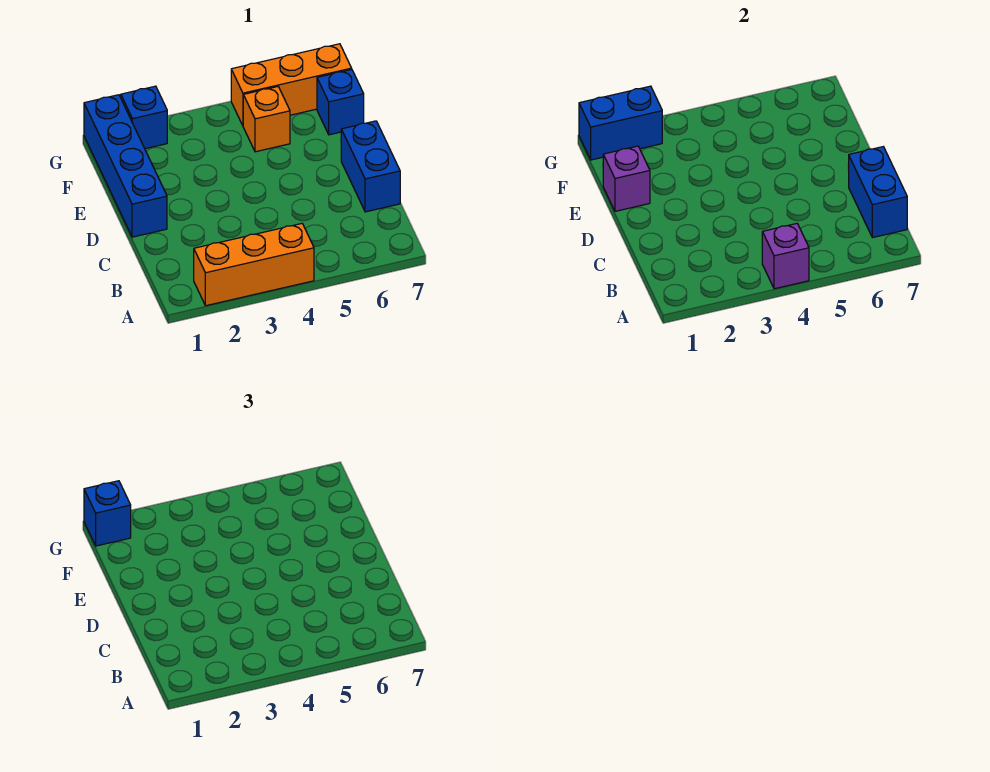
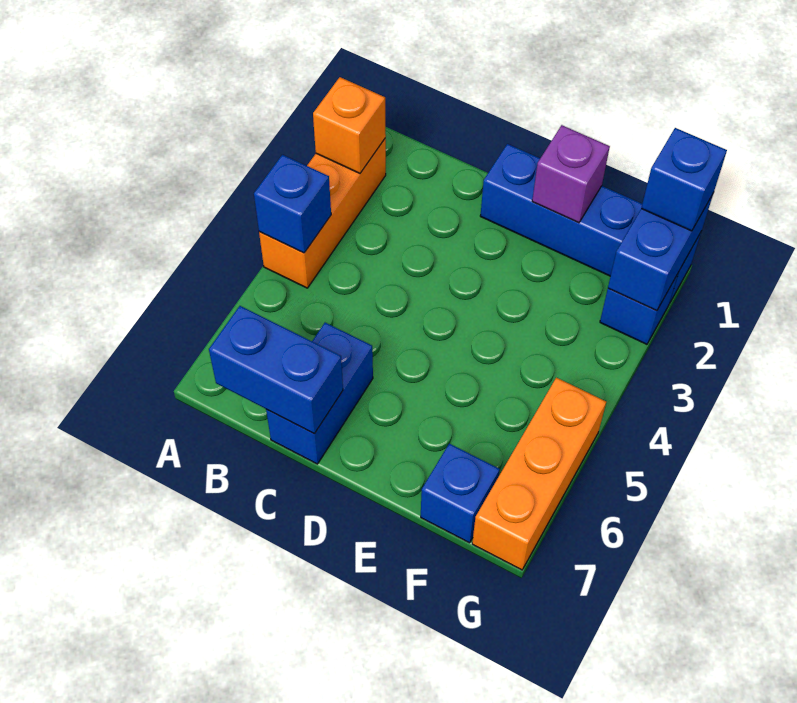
purple 1x1 brick [762,224,809,289] -> blue 1x1 brick [254,155,331,253]
blue 1x2 brick [341,121,400,212] -> blue 1x2 brick turned to [266,323,373,464]
orange 1x1 brick [243,87,290,152] -> orange 1x1 brick moved to [313,77,386,173]

